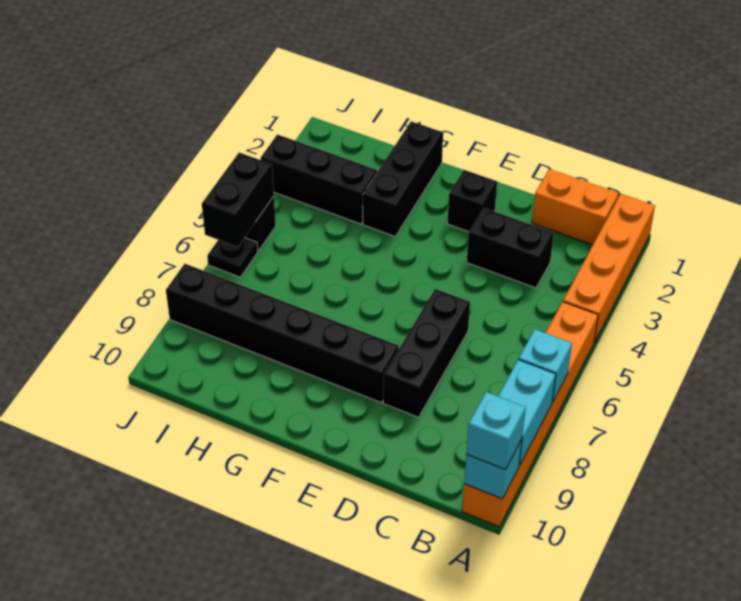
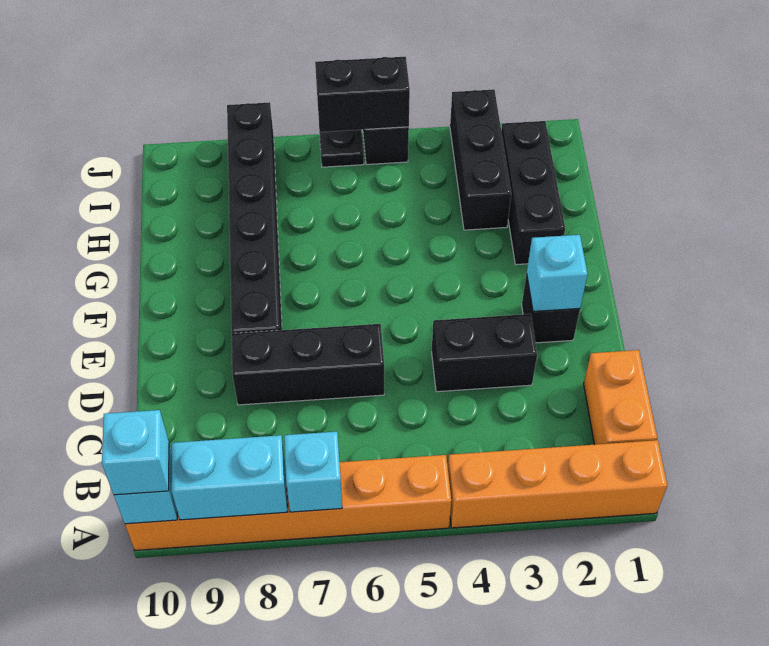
black 1x2 brick [467,208,554,288] -> black 1x2 brick turned to [432,314,537,392]
none -> cyan 1x1 brick [527,235,588,311]
black 1x3 brick [363,121,443,236] -> black 1x3 brick turned to [501,121,565,265]

